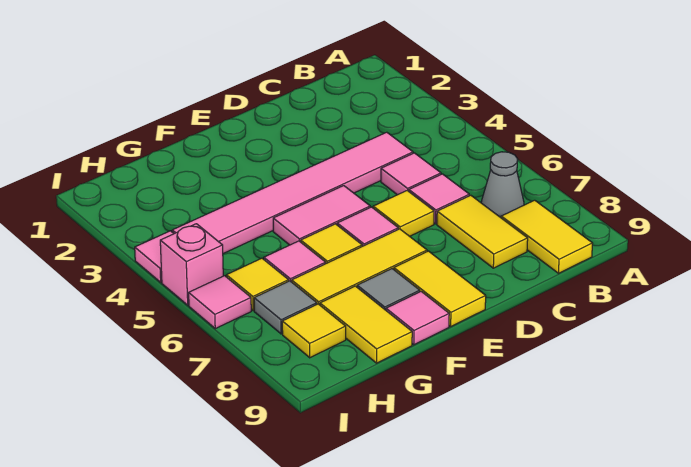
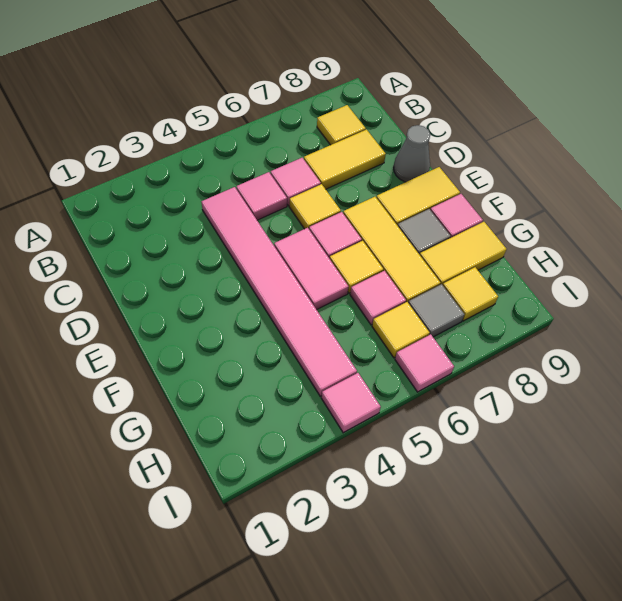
grey 1x1 cone [481,152,524,218] -> grey 1x1 cone moved to [394,125,430,182]
yellow 1x2 tile [501,200,593,273] -> yellow 1x1 tile [317,105,366,145]
pink 1x1 brick [160,224,223,305] -> none

